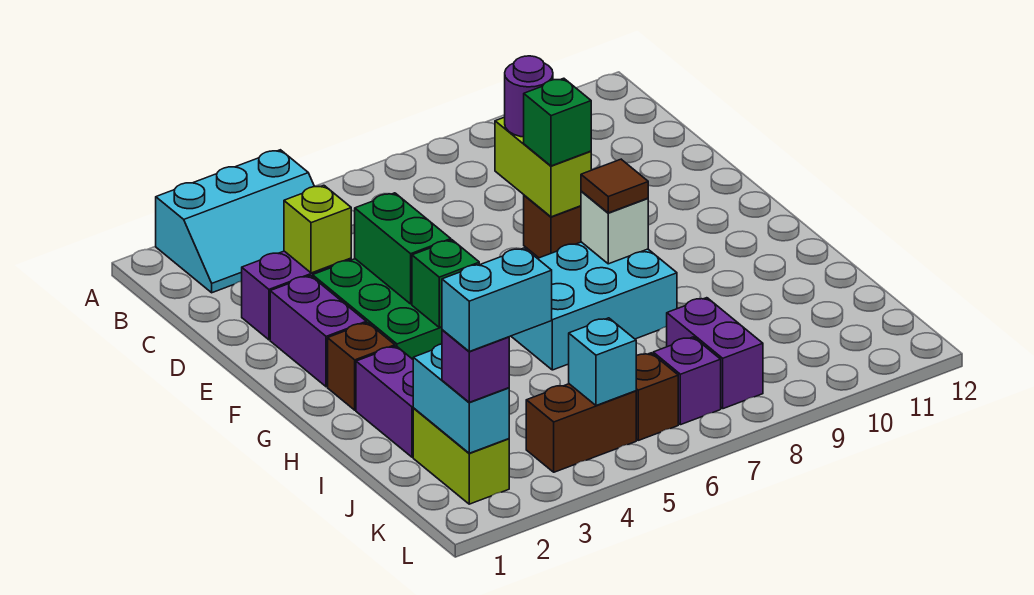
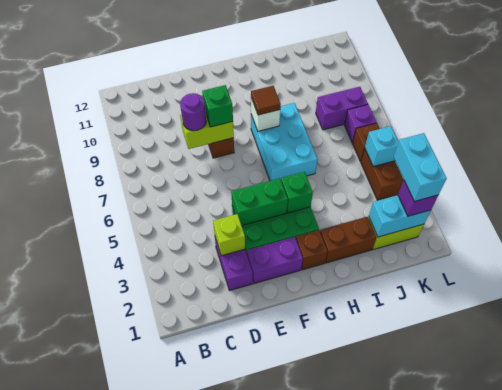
cyan 2x3 slope [156,150,314,293] -> none
purple 1x2 brick [356,346,413,457] -> brown 1x2 brick [320,217,376,263]

